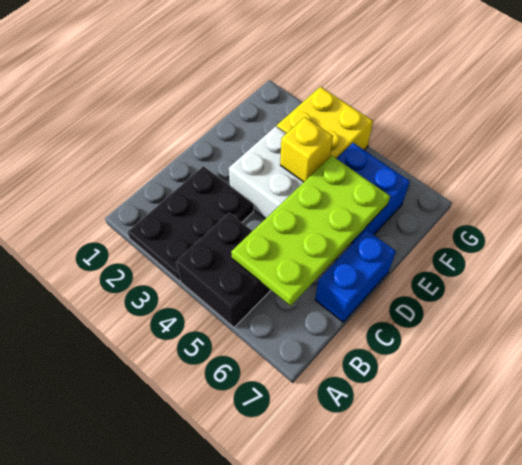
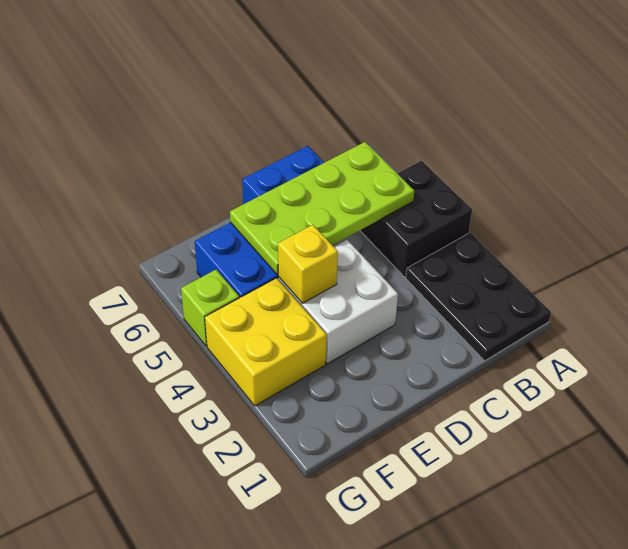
black 2x3 plate [128,166,254,281] -> black 2x3 plate turned to [406,233,551,361]
none -> lime 1x1 brick [181,270,239,346]

